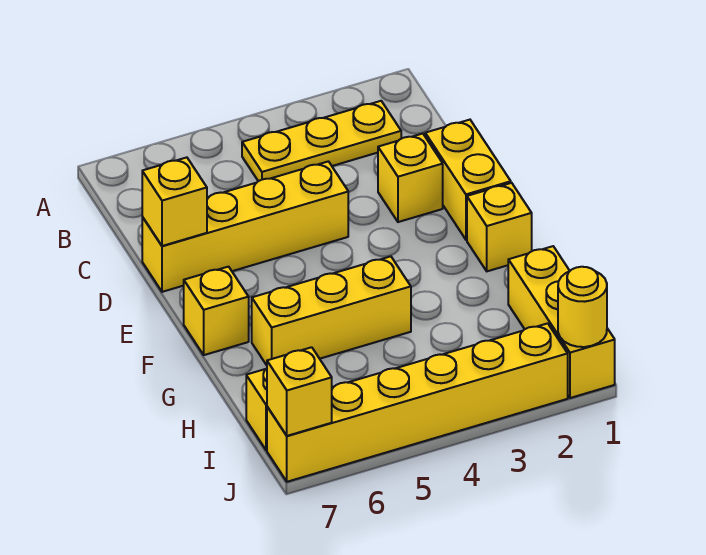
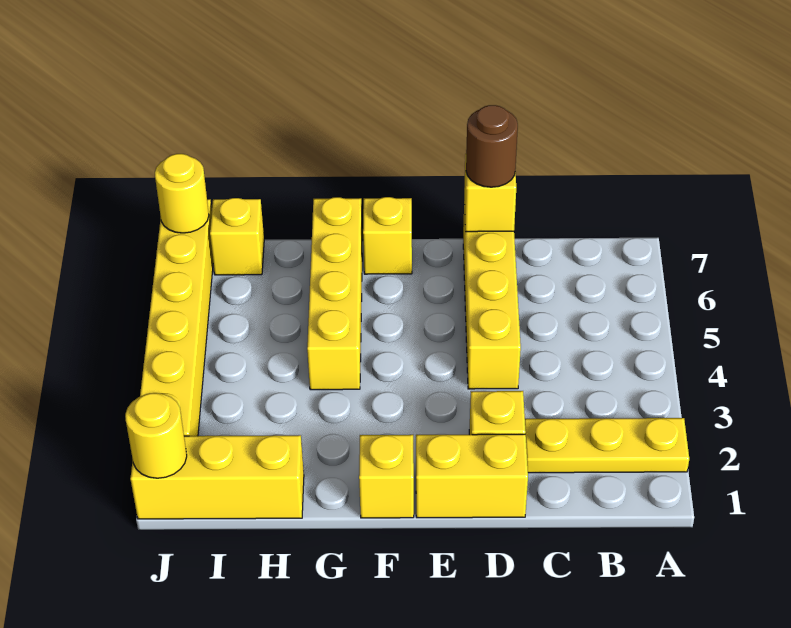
yellow 1x3 plate [242,101,401,181] -> yellow 1x3 plate turned to [525,418,689,473]
none -> brown 1x1 round brick [466,105,518,187]
yellow 1x3 brick [252,256,411,365] -> yellow 1x4 brick [307,197,363,390]
yellow 1x1 brick [267,347,332,436] -> yellow 1x1 round brick [155,154,209,233]

